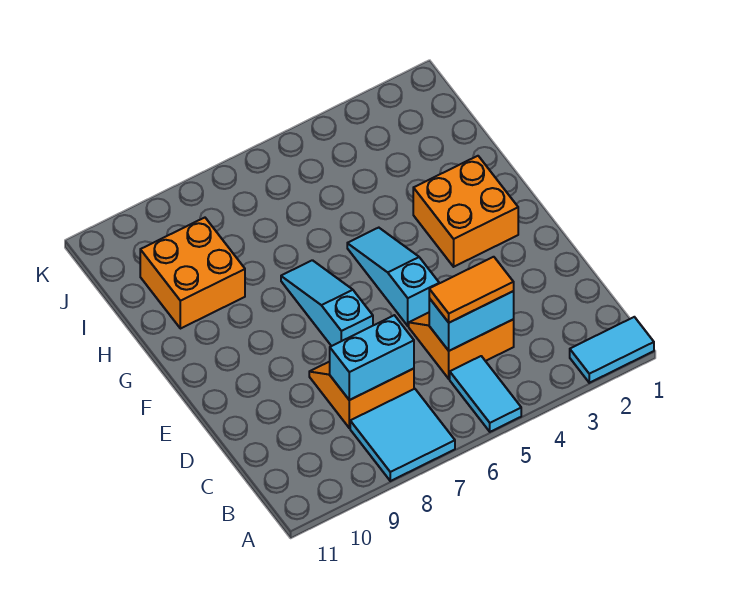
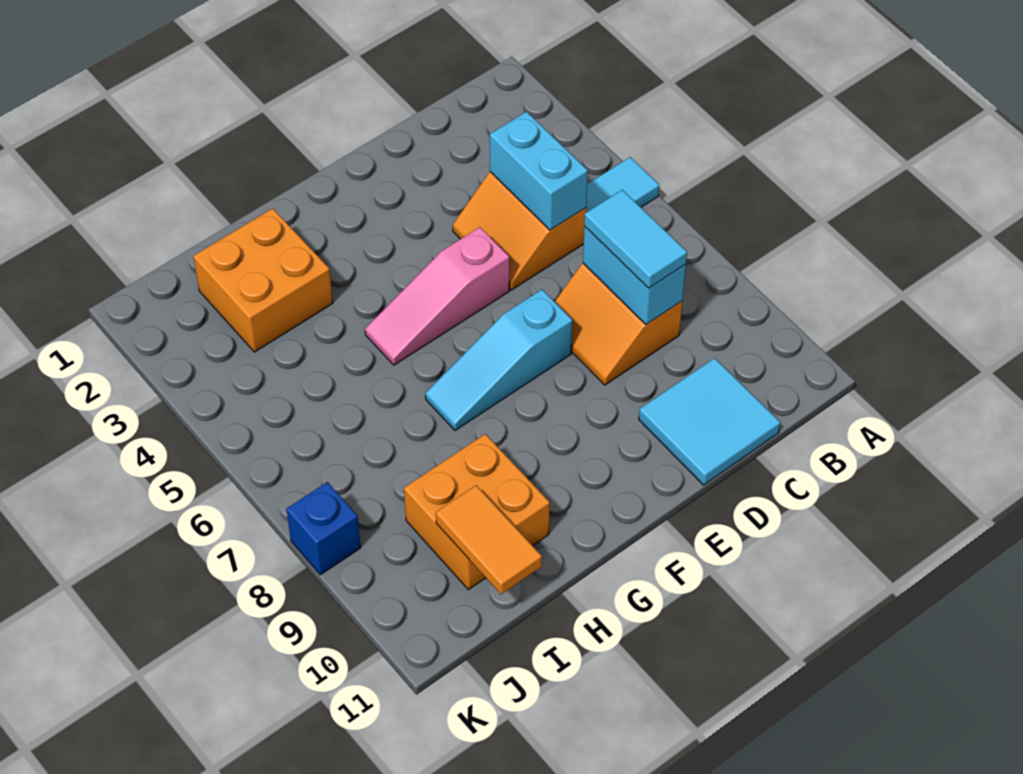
cyan 1x2 tile [570,317,654,383] -> cyan 1x2 tile moved to [584,190,687,288]
cyan 2x2 tile [350,389,455,481] -> cyan 2x2 tile moved to [639,358,780,485]
orange 1x2 tile [429,257,514,323] -> orange 1x2 tile moved to [436,485,542,594]
cyan 1x3 slope [347,228,439,326] -> pink 1x3 slope [365,227,509,365]
orange 2x2 brick [413,156,518,267] -> orange 2x2 brick moved to [193,208,333,352]
none -> blue 1x1 brick [286,482,361,575]

